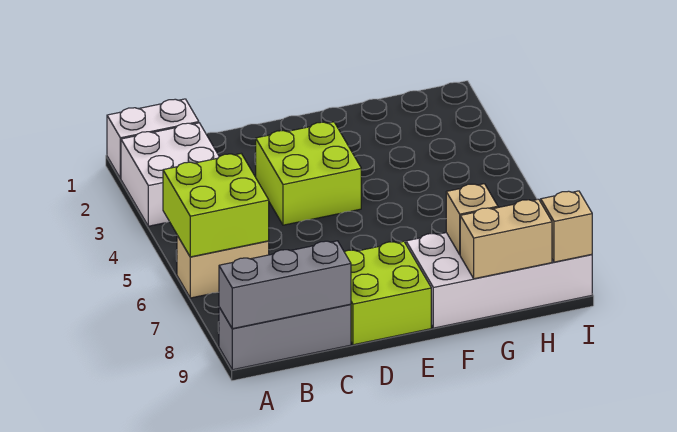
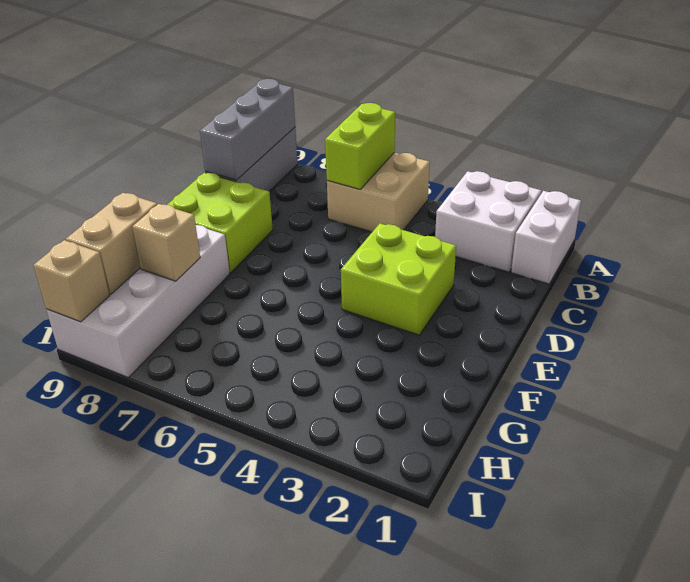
lime 2x2 brick [163,154,269,257] -> lime 1x2 brick [325,103,395,189]
tan 1x2 brick [177,235,269,298] -> tan 2x2 brick [327,153,430,232]

